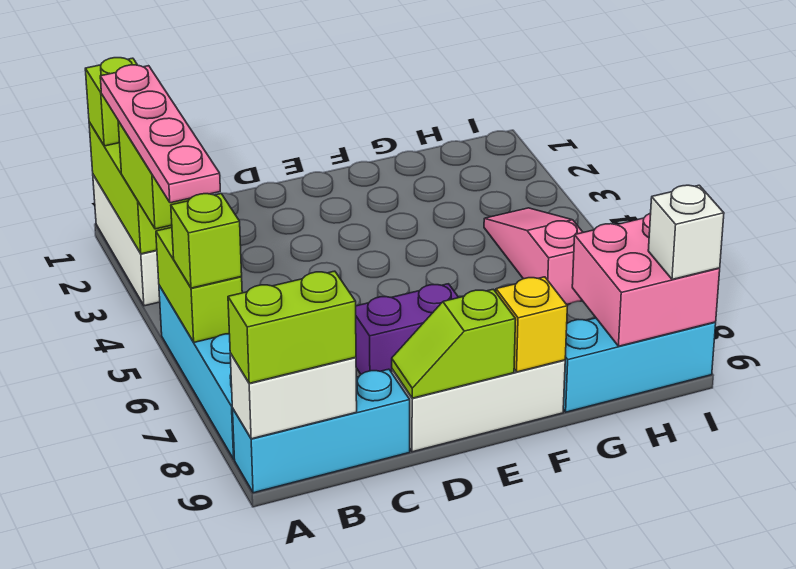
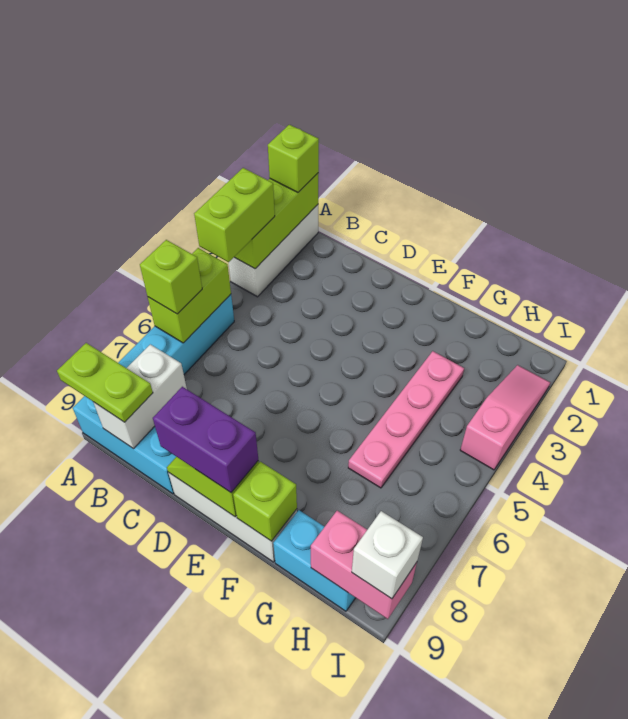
pink 1x4 plate [100,65,220,203] -> pink 1x4 plate moved to [348,351,464,488]
white 1x2 brick [230,353,357,439] -> white 1x2 brick turned to [93,344,187,449]
lime 1x2 brick [228,271,356,383] -> lime 1x2 plate [57,343,153,422]
purple 1x2 brick [356,284,459,374] -> purple 1x2 brick moved to [153,387,258,493]
yellow 1x1 brick [496,277,567,372] -> lime 1x1 brick [233,462,297,541]
cyan 1x3 brick [563,318,716,412] -> cyan 1x2 brick [273,510,355,611]
pink 1x3 slope [484,208,583,305] -> pink 1x3 slope moved to [460,365,550,470]
pink 2x2 brick [572,213,720,346] -> pink 1x2 brick [311,511,417,619]

